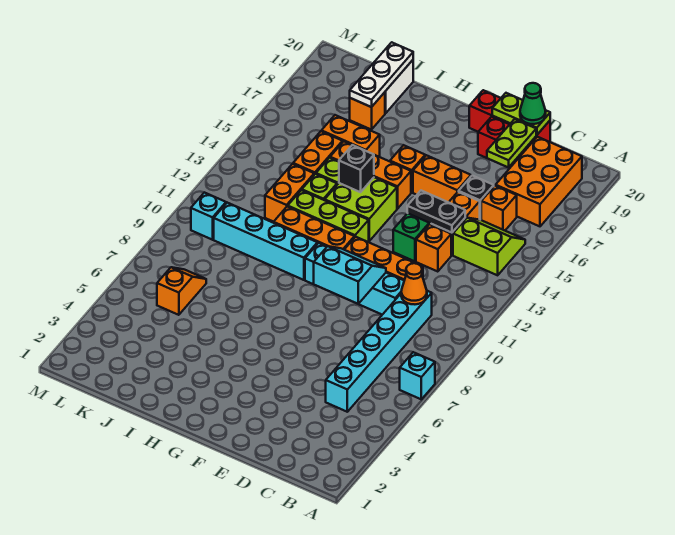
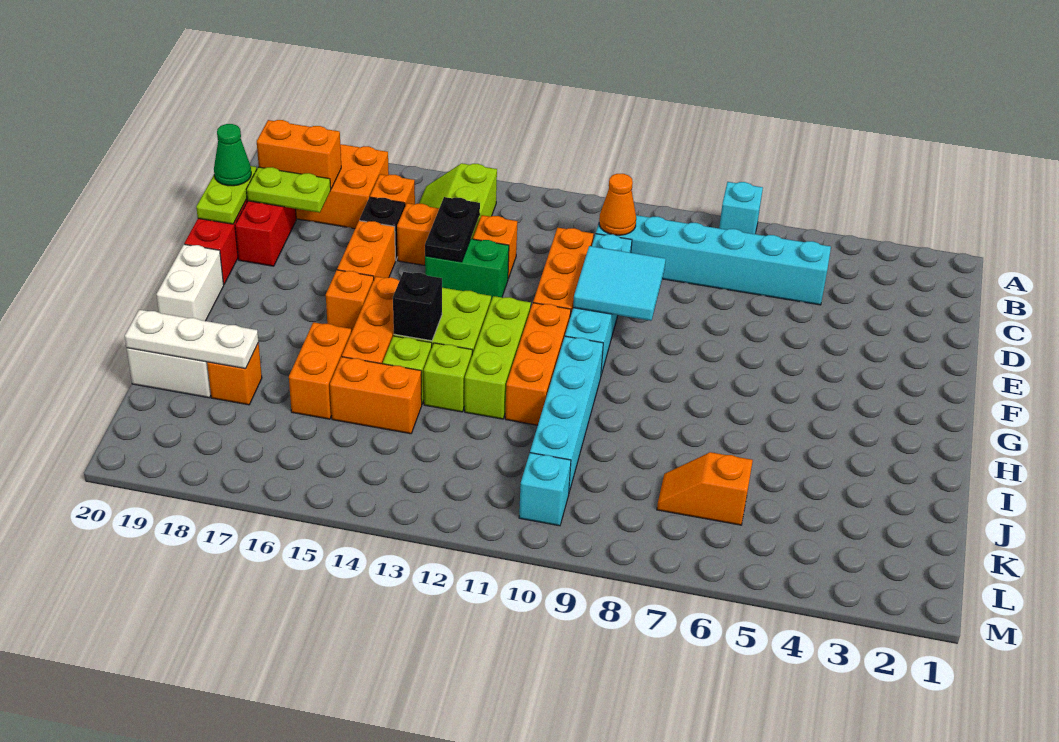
cyan 2x2 slope [314,246,386,304] -> cyan 2x2 tile [573,246,666,321]
none -> white 1x2 brick [156,244,224,321]
orange 1x2 brick [265,164,314,222] -> orange 1x2 brick moved to [257,120,341,189]

